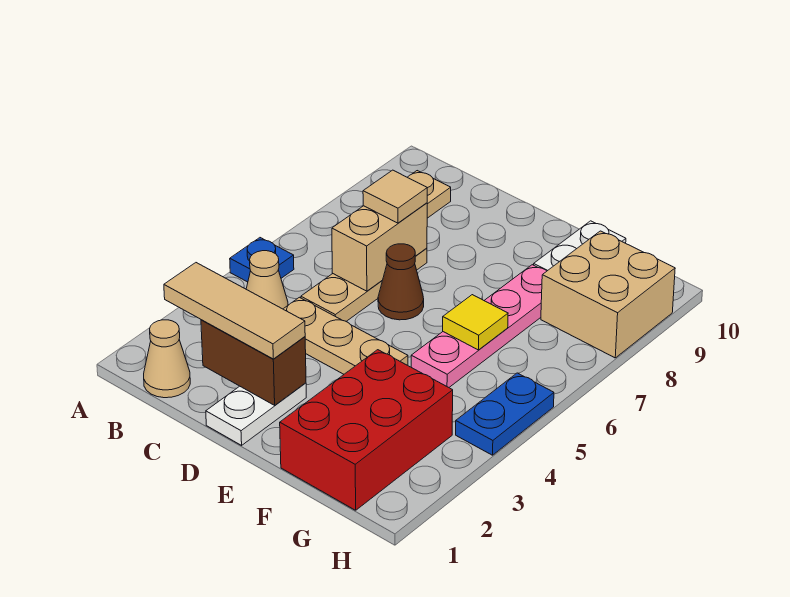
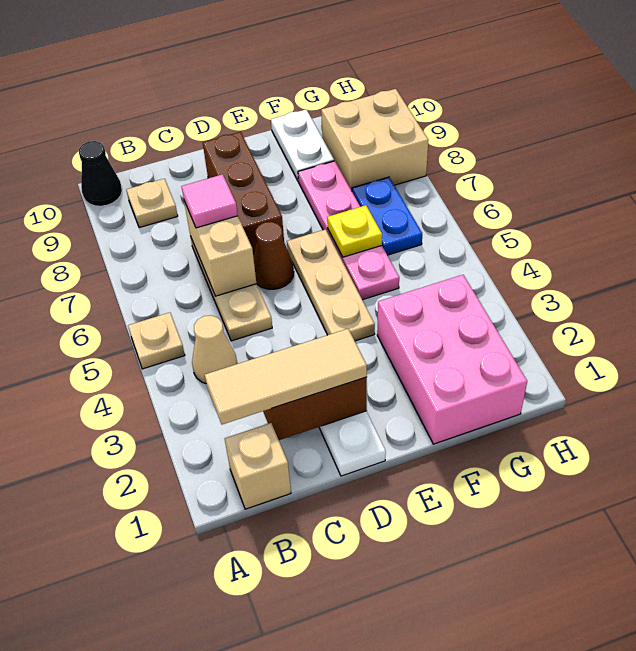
blue 1x1 plate [230,238,294,282] -> tan 1x1 plate [128,313,185,369]
none -> black 1x1 cone [79,141,122,206]
tan 1x1 cone [144,320,190,398] -> tan 1x1 brick [225,423,291,509]
tan 1x3 plate [284,297,408,374] -> tan 1x3 plate turned to [287,229,375,341]
tan 1x1 tile [363,170,427,223] -> pink 1x1 tile [181,174,238,228]
none -> brown 1x3 brick [203,132,284,258]
red 2x3 brick [280,350,453,510] -> pink 2x3 brick [377,275,527,444]
yellow 1x1 tile [443,295,508,350] -> yellow 1x1 plate [327,205,382,257]
blue 1x2 plate [456,373,554,455] -> blue 1x2 plate moved to [352,177,422,255]

